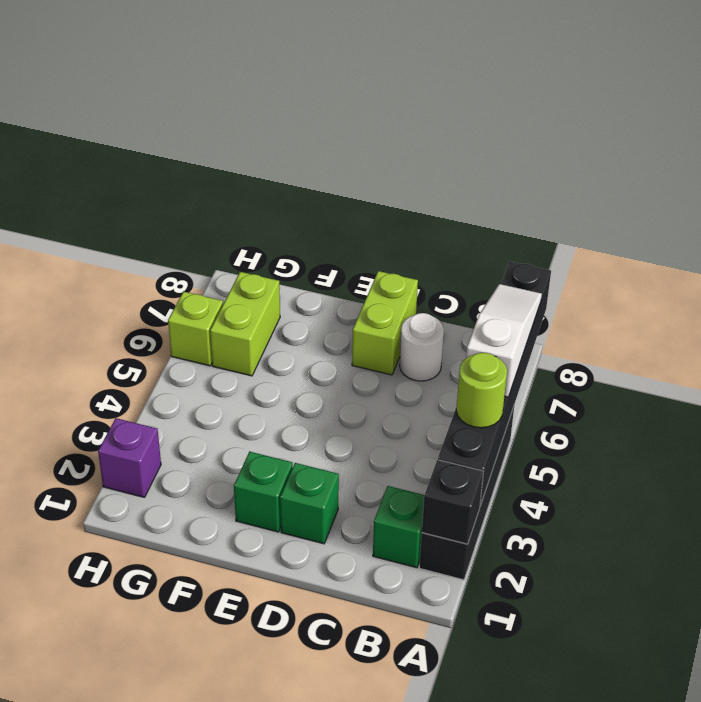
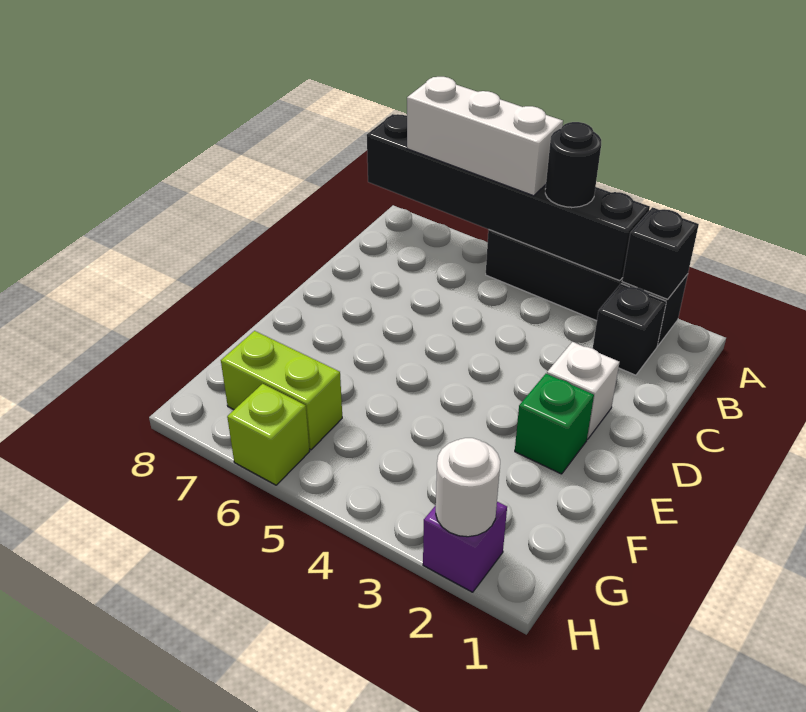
lime 1x1 round brick [456,353,507,428] -> black 1x1 round brick [545,122,601,207]
white 1x3 slope [466,284,542,397] -> white 1x3 brick [407,77,563,196]
green 1x1 brick [373,486,424,568] -> black 1x1 brick [593,284,666,375]
white 1x1 round brick [399,313,444,381] -> white 1x1 round brick moved to [436,438,500,537]
green 1x1 brick [280,463,339,544] -> white 1x1 brick [547,342,620,439]
lime 1x2 brick [352,271,418,375] -> none

